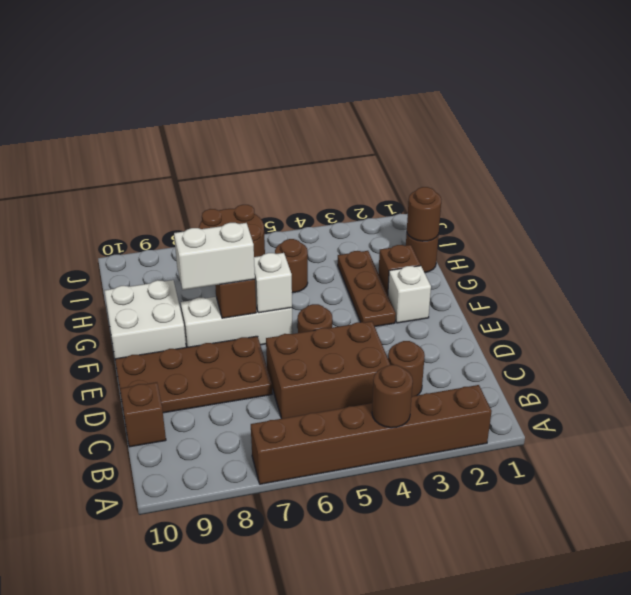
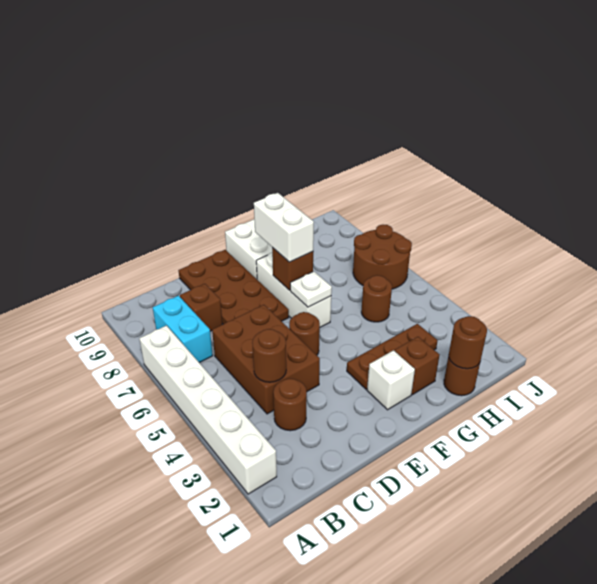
brown 1x6 brick [251,385,492,484] -> white 1x6 brick [139,326,277,494]
brown 1x1 round brick [372,365,413,428] -> brown 1x1 round brick moved to [252,329,286,382]
none -> cyan 1x2 brick [153,295,213,363]
brown 1x1 brick [120,382,166,447] -> brown 1x1 brick moved to [180,284,222,331]
white 1x1 brick [254,253,292,313] -> white 1x1 plate [290,271,332,307]

